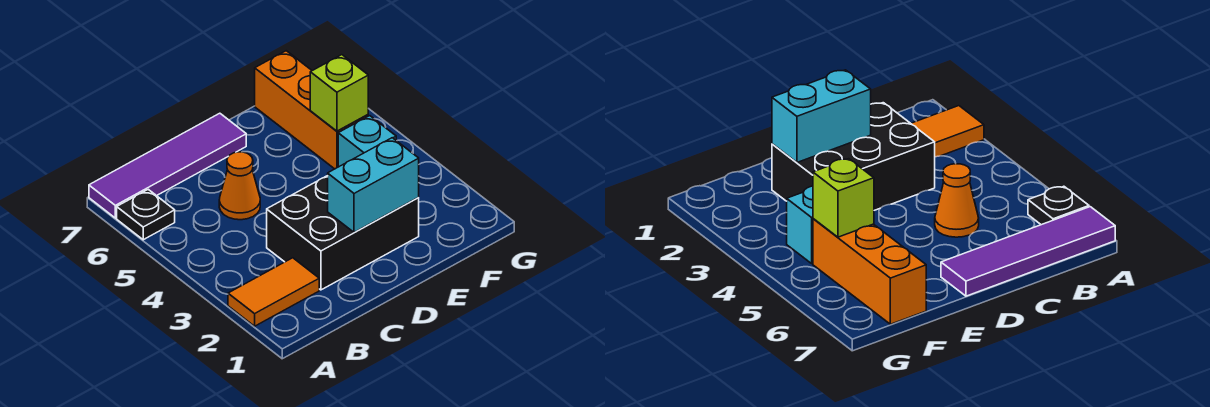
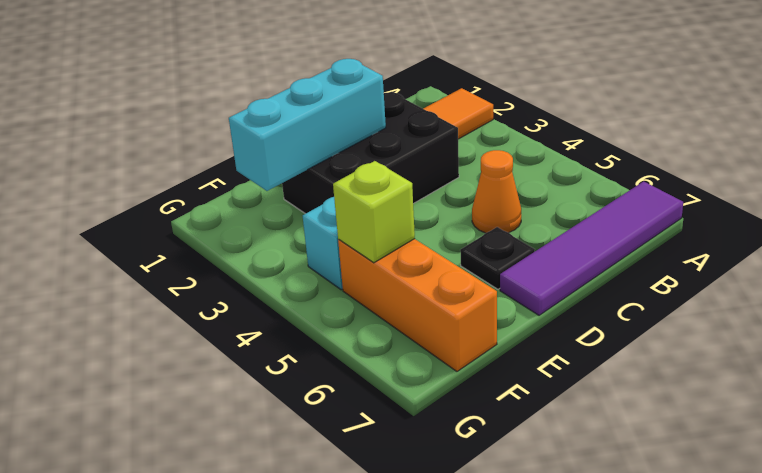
black 1x1 plate [117,189,175,240] -> black 1x1 plate moved to [460,227,535,289]
cyan 1x2 brick [328,138,419,233] -> cyan 1x3 brick [229,59,386,191]

